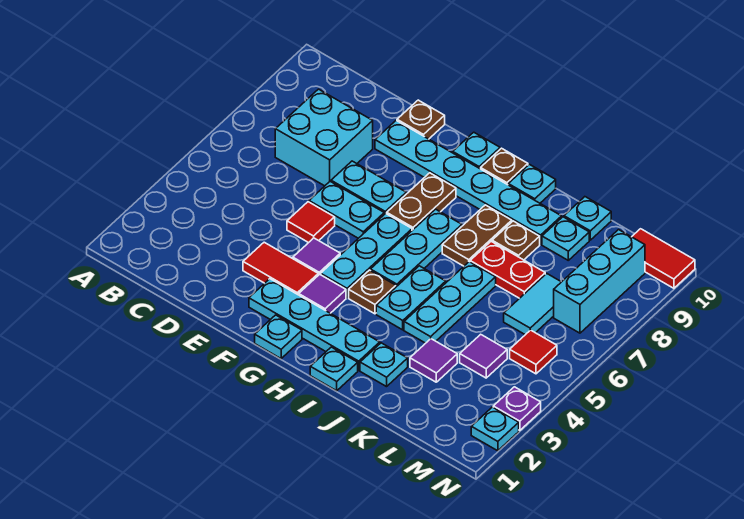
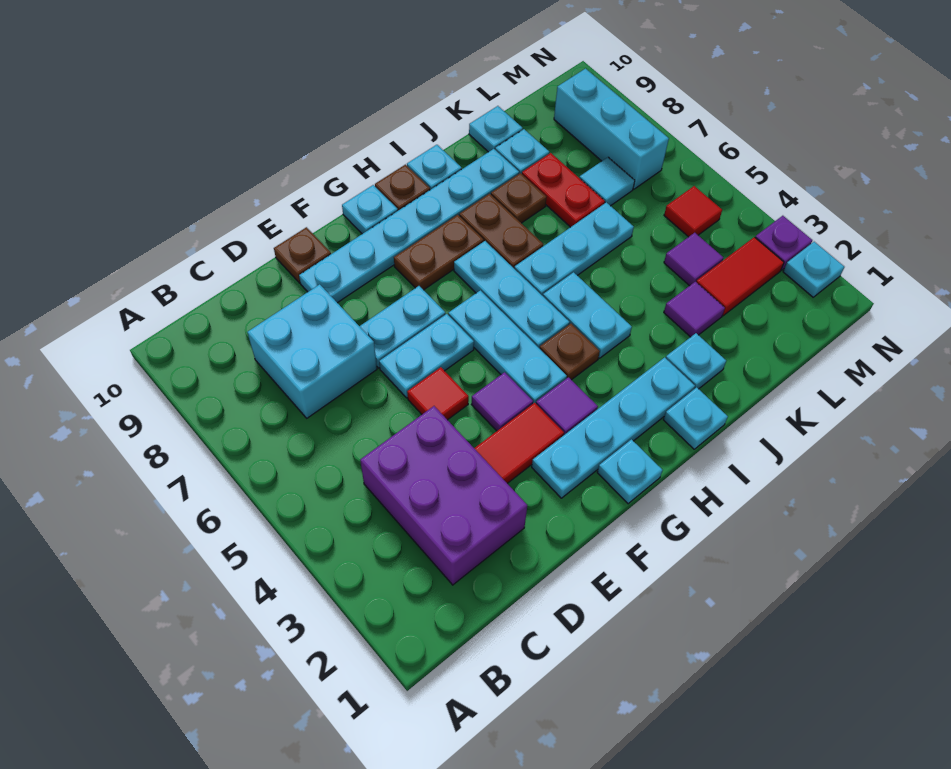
none -> purple 2x3 brick [360,406,527,585]
brown 1x2 plate [387,173,456,230] -> brown 1x2 plate turned to [394,215,484,290]
cyan 1x3 plate [404,262,496,343] -> cyan 1x3 plate turned to [514,202,634,296]
red 1x2 plate [470,241,545,298] -> red 1x2 plate turned to [522,153,605,227]
cyan 1x2 tile [504,274,561,335] -> cyan 1x1 tile [580,157,635,206]
red 1x2 tile [632,229,695,288] -> red 1x2 tile moved to [696,237,784,316]

